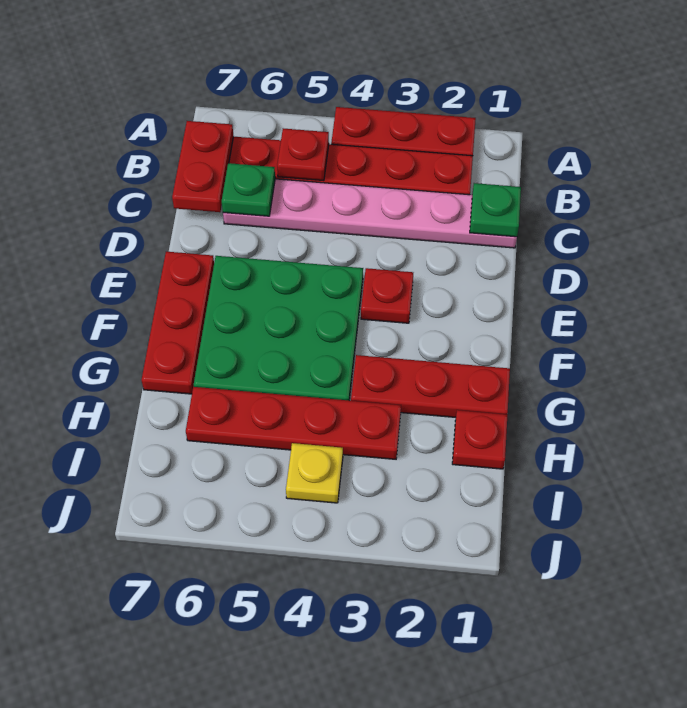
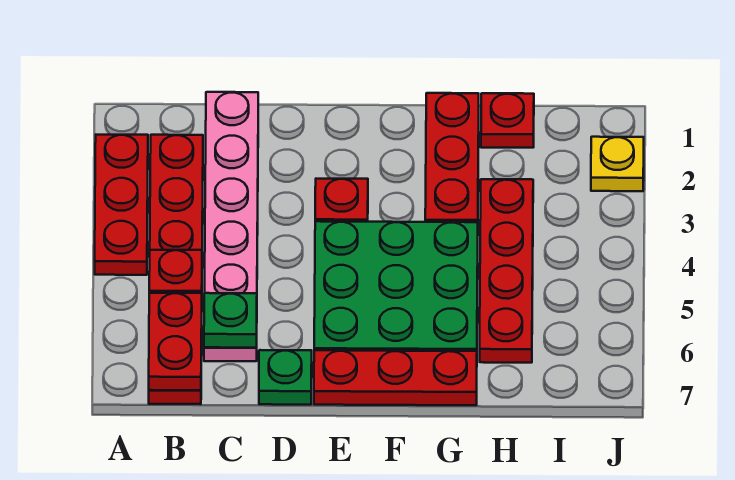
red 1x2 plate [172,121,234,212] -> red 1x2 plate turned to [149,293,202,390]
green 1x1 plate [470,183,521,237] -> green 1x1 plate moved to [259,350,312,405]
yellow 1x1 plate [286,443,343,503] -> yellow 1x1 plate moved to [591,137,644,191]

